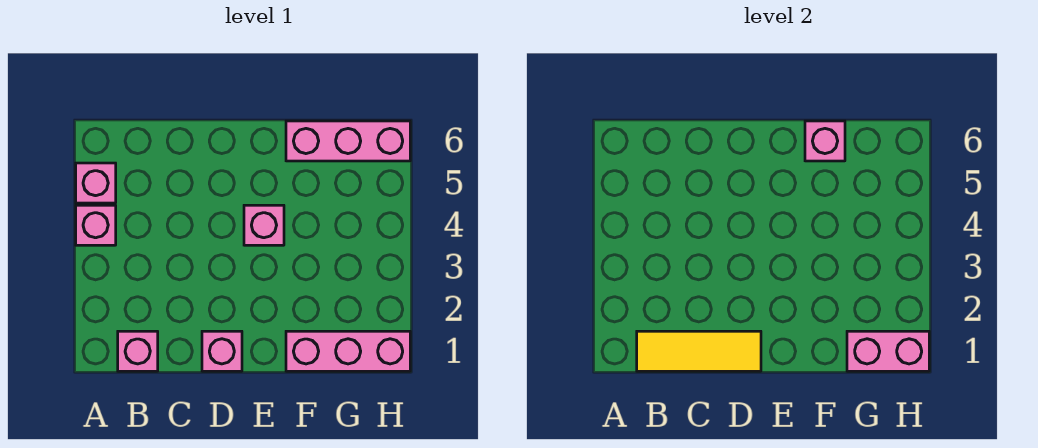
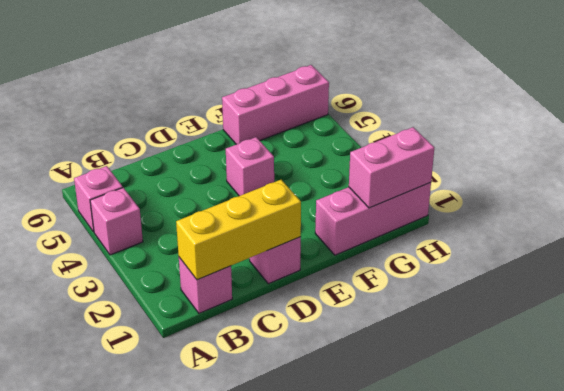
yellow 1x3 tile [637,331,761,371] -> yellow 1x3 brick [176,180,301,280]
pink 1x1 brick [805,121,845,161] -> none

